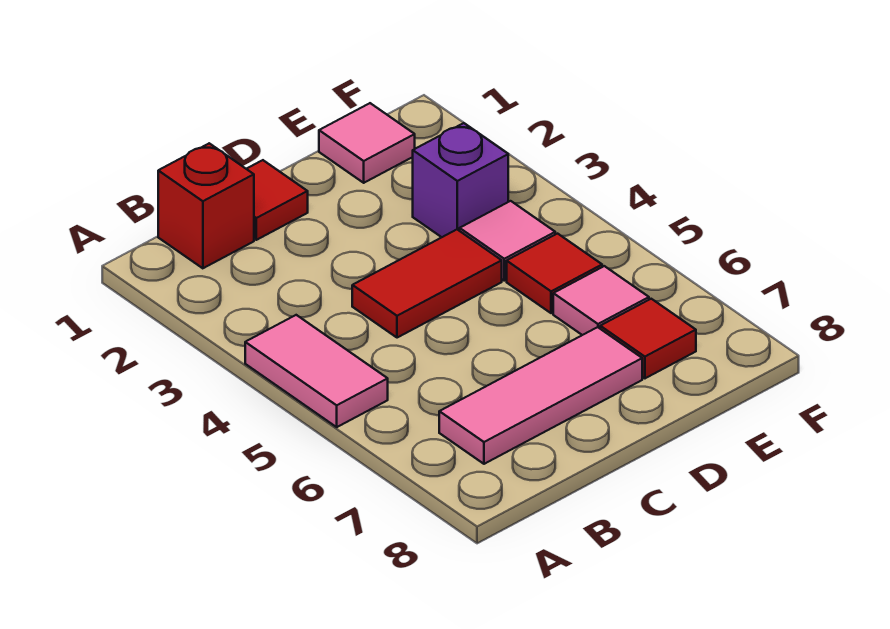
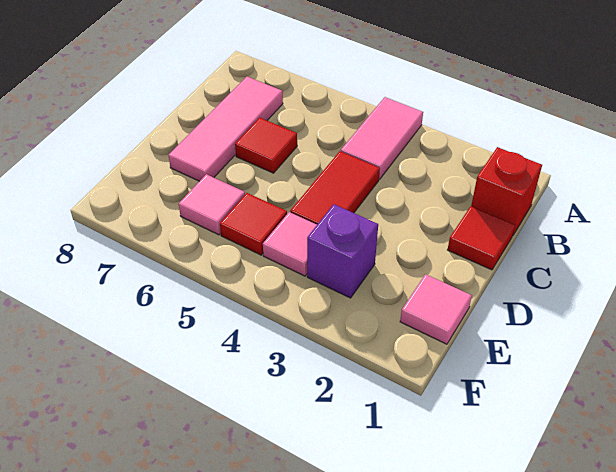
pink 1x2 tile [245,315,388,427] -> pink 1x2 tile turned to [341,97,423,179]
red 1x1 tile [600,299,696,378] -> red 1x1 tile moved to [235,118,297,173]

